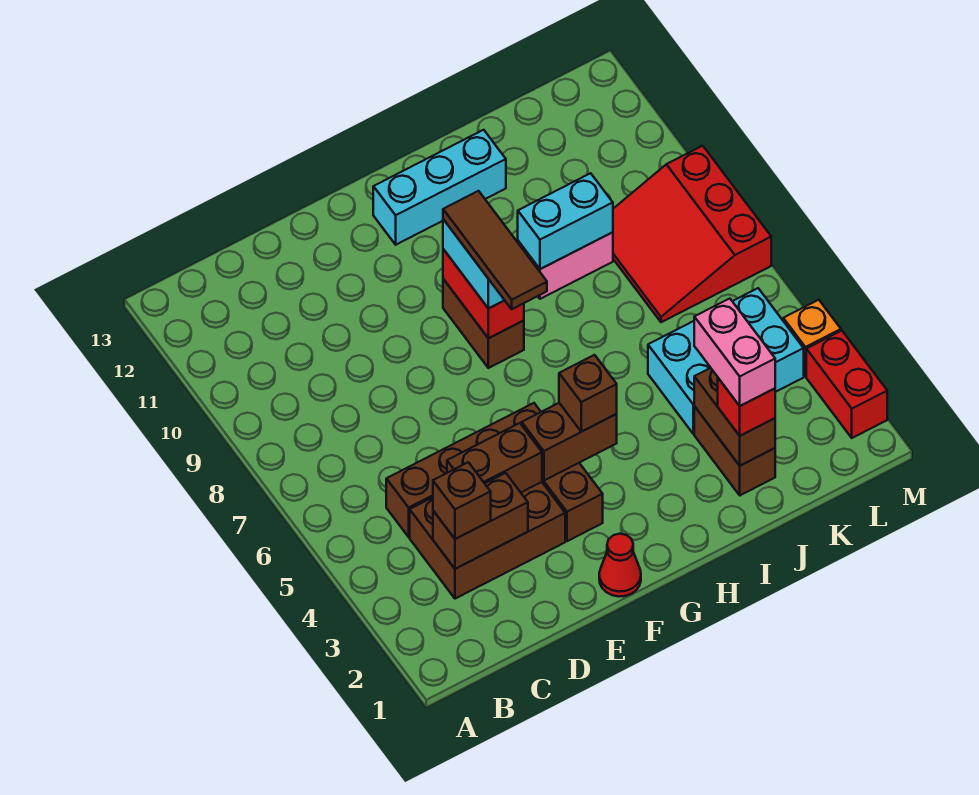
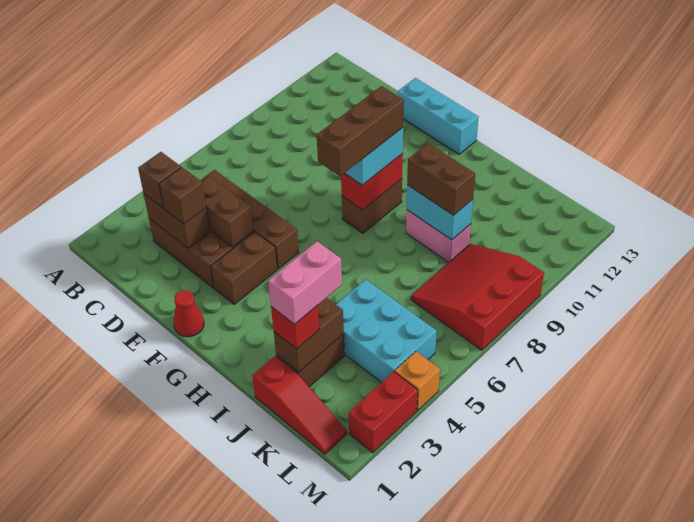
brown 1x2 brick [522,403,617,480] -> brown 1x2 brick moved to [407,143,475,215]
brown 1x1 brick [559,355,617,432] -> brown 1x1 brick moved to [159,167,206,224]
brown 1x3 tile [443,191,547,309] -> brown 1x3 brick [317,86,404,176]
cyan 1x3 brick [373,130,506,245] -> cyan 1x3 brick moved to [398,78,479,154]
none -> red 1x3 slope [252,356,347,454]

